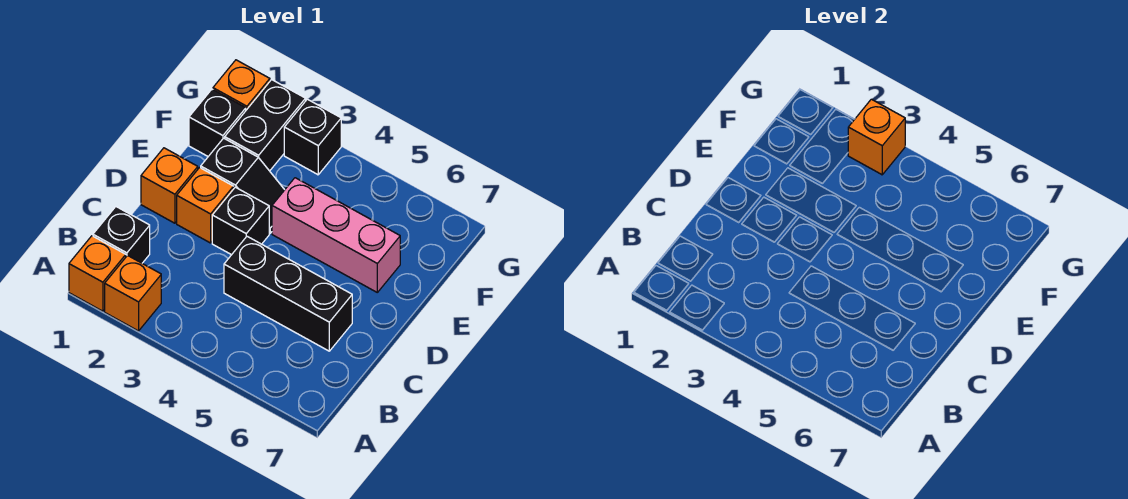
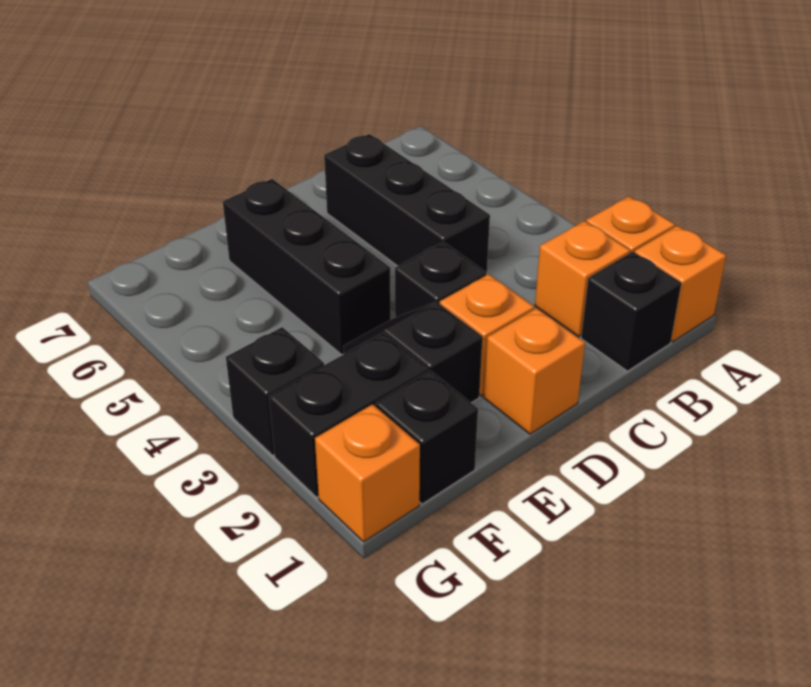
pink 1x3 brick [272,178,400,292] -> black 1x3 brick [223,179,391,355]
orange 1x1 brick [848,99,905,175] -> orange 1x1 brick moved to [535,221,630,337]

